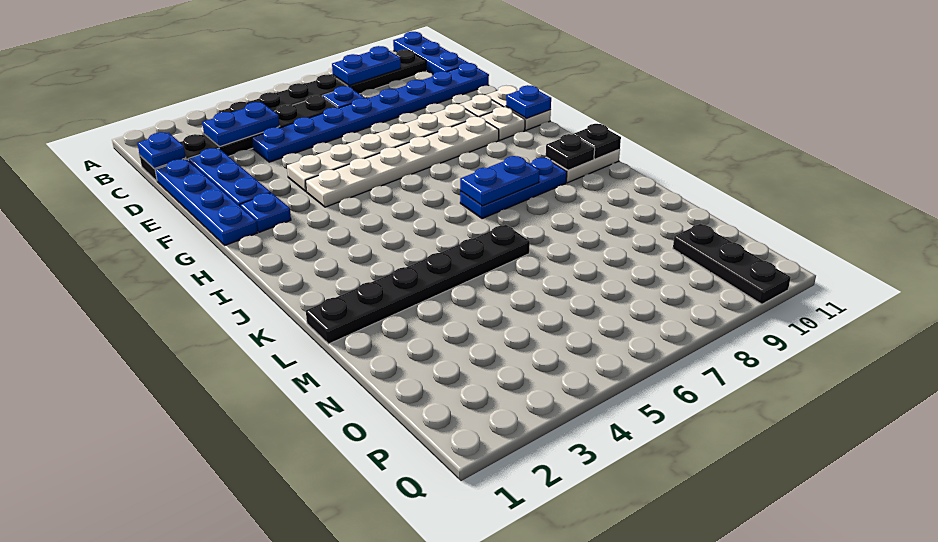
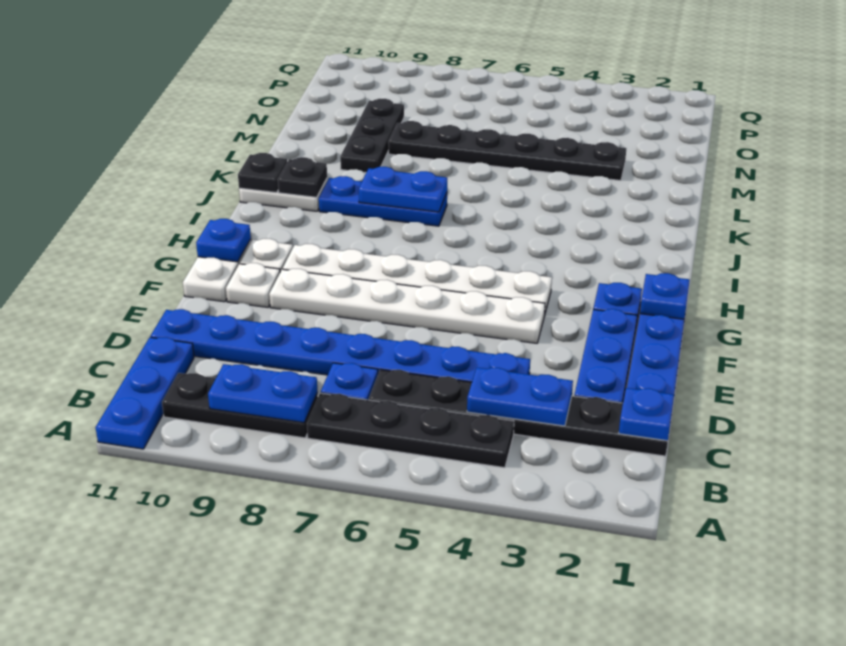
none -> blue 1x1 plate [640,273,690,319]
black 1x6 plate [306,225,530,344] -> black 1x6 plate moved to [388,121,626,181]
black 1x3 plate [673,224,791,304] -> black 1x3 plate moved to [340,99,404,173]

